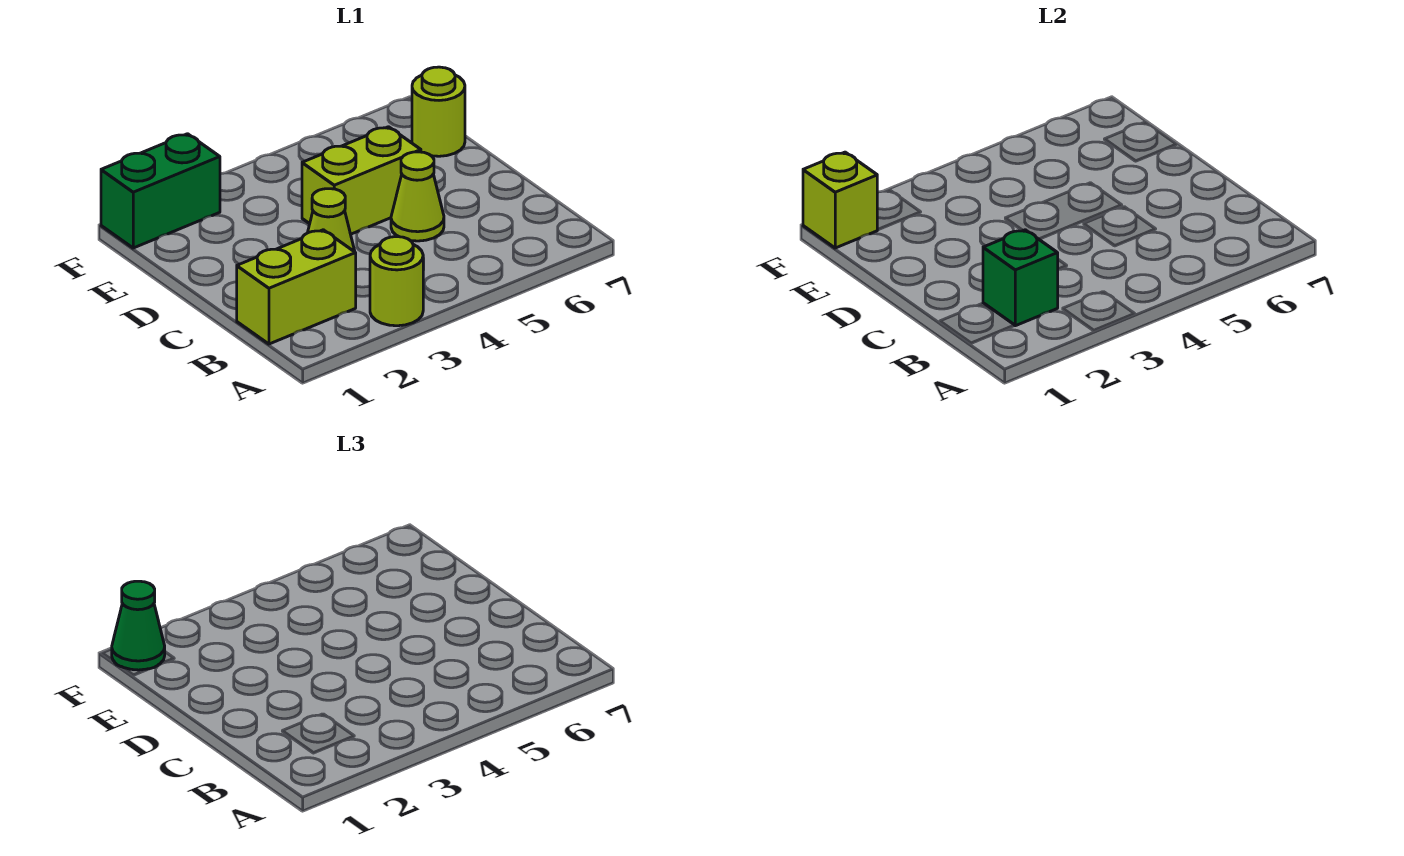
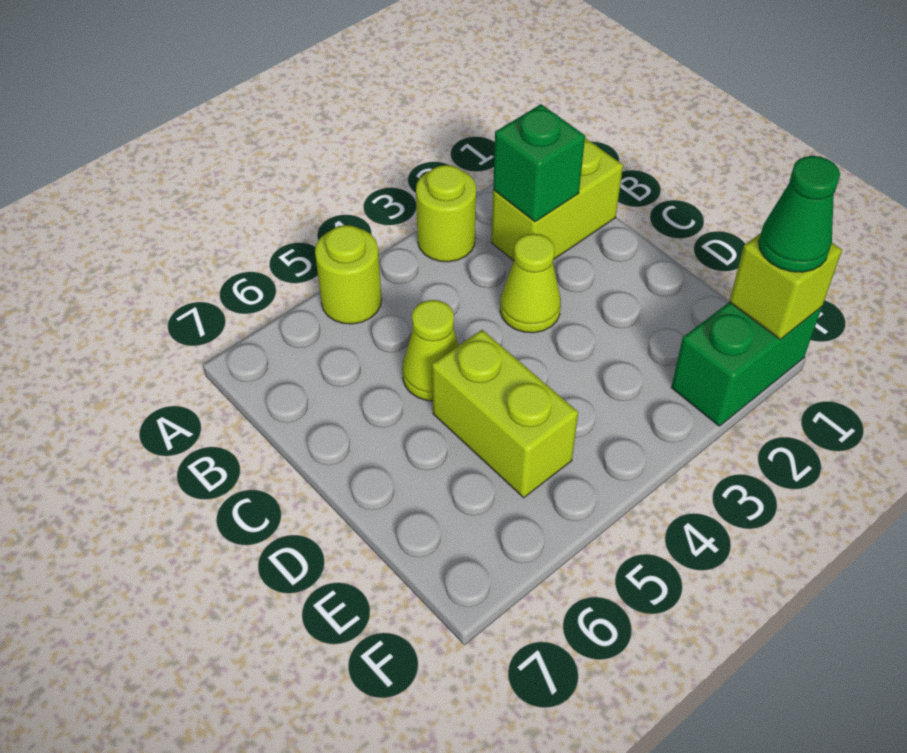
lime 1x2 brick [302,127,421,234] -> lime 1x2 brick turned to [432,330,578,498]
lime 1x1 round brick [412,67,465,156] -> lime 1x1 round brick moved to [315,225,382,324]

